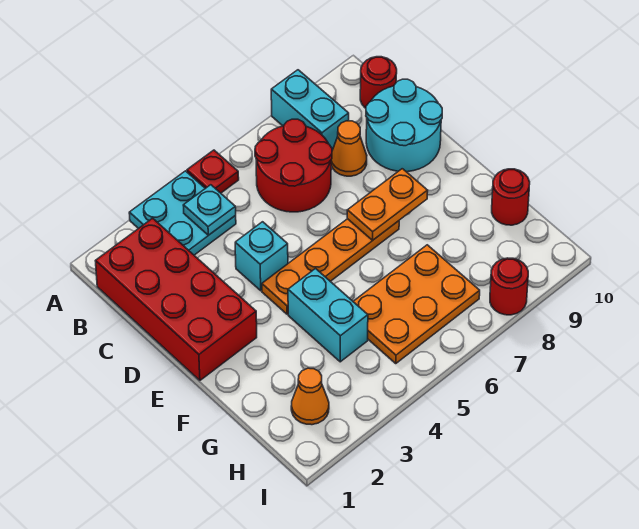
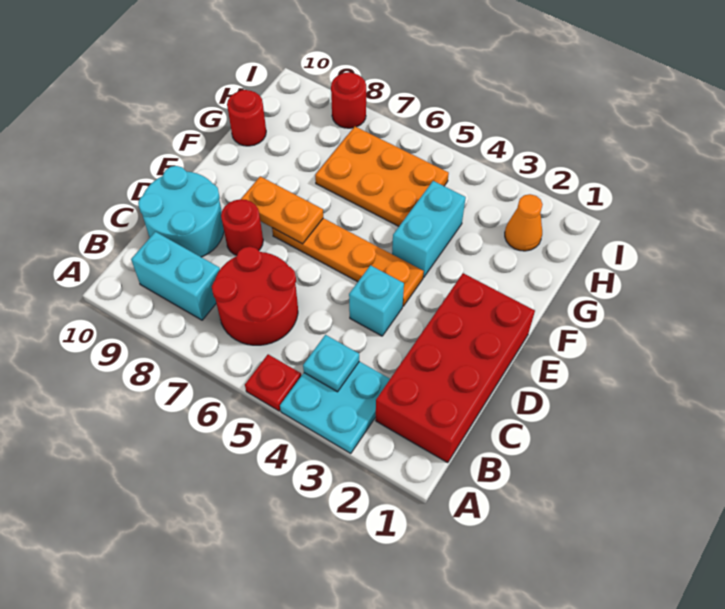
cyan 1x2 brick [271,70,349,150] -> cyan 1x2 brick turned to [131,232,220,320]
red 1x1 round brick [360,57,397,108] -> red 1x1 round brick moved to [221,199,263,255]
orange 1x1 cone [331,121,367,176] -> none

